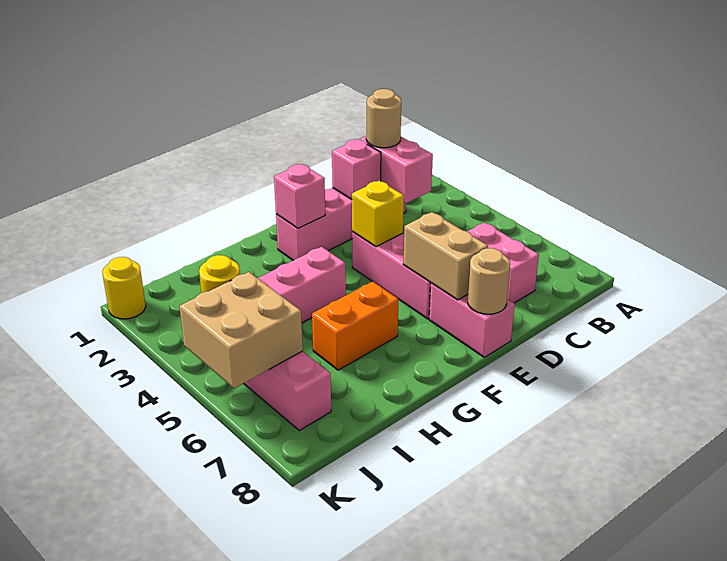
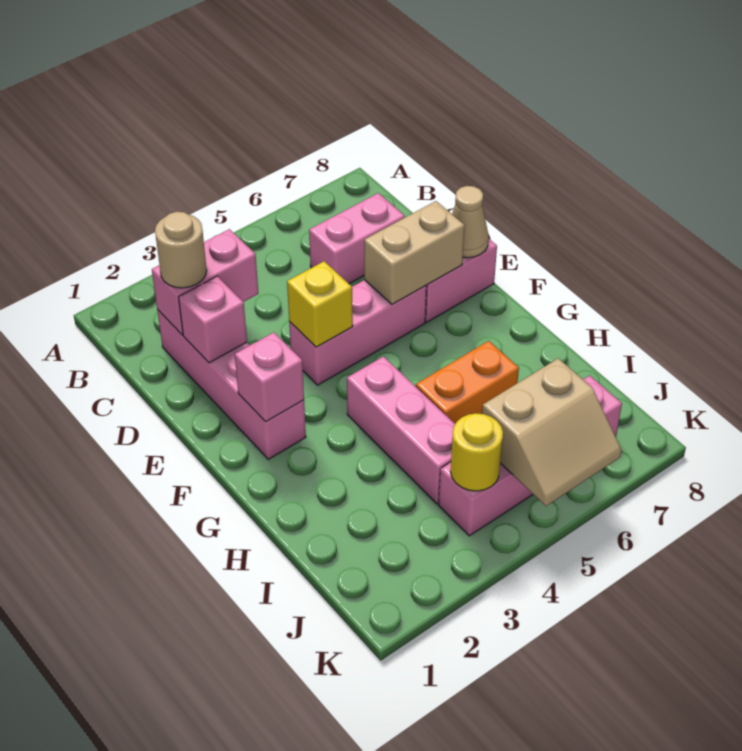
tan 1x1 round brick [468,248,510,314] -> tan 1x1 cone [452,186,489,258]
orange 1x2 brick [312,281,398,370] -> orange 1x2 brick turned to [416,341,519,424]
tan 2x2 brick [179,272,303,388] -> tan 2x2 slope [482,358,622,506]
yellow 1x1 round brick [102,257,146,319] -> none

